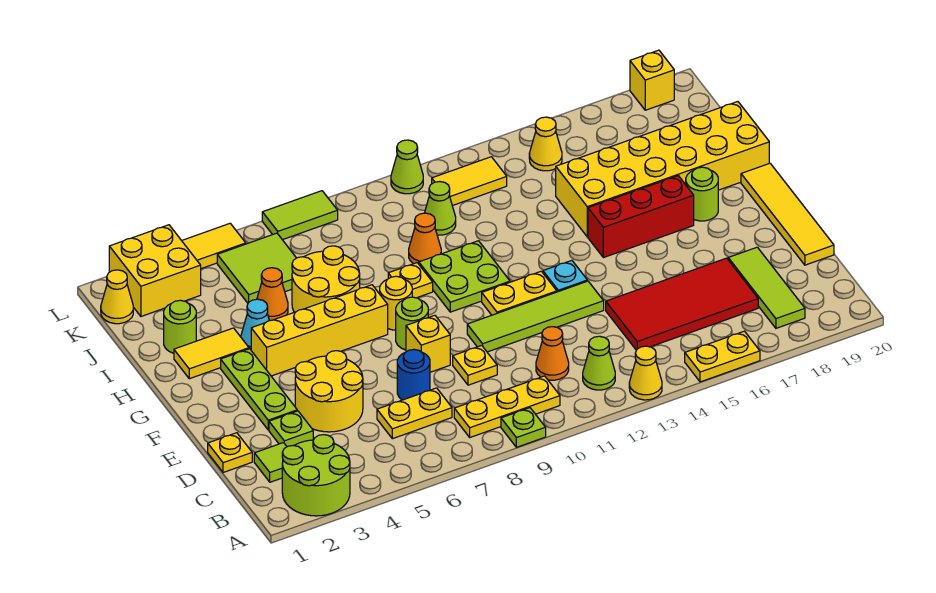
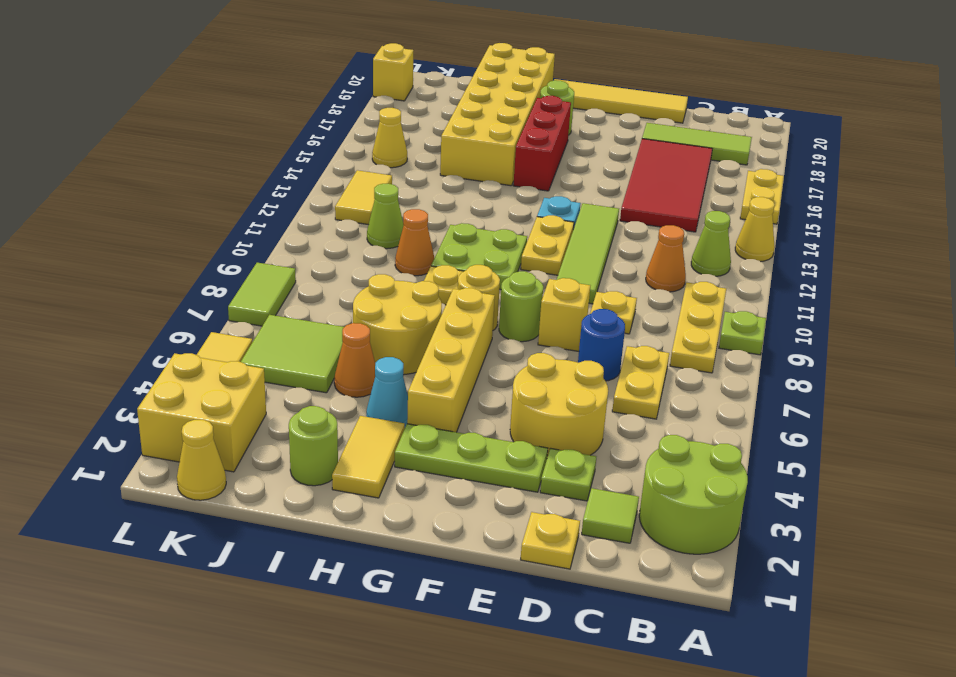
lime 1x1 cone [391,140,423,194] -> none

